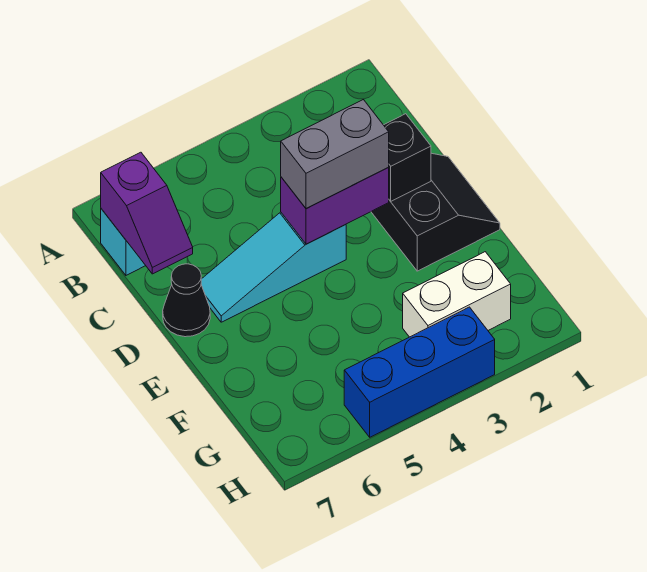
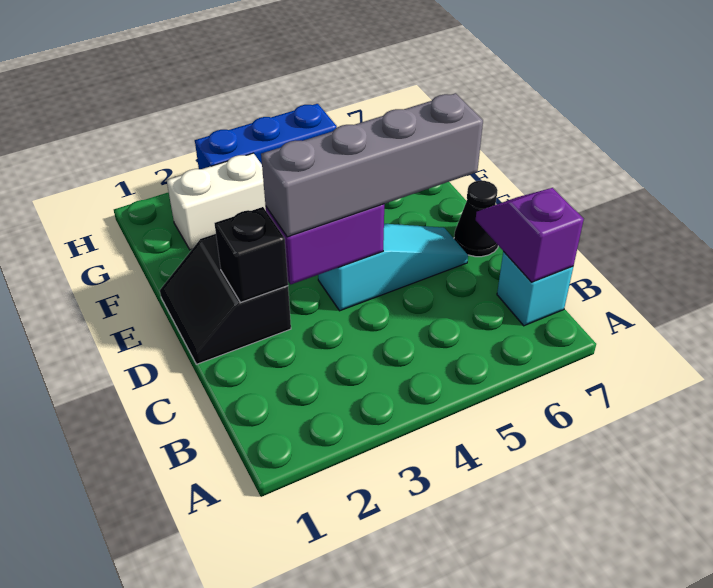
grey 1x2 brick [281,100,389,208] -> grey 1x4 brick [261,93,483,237]

